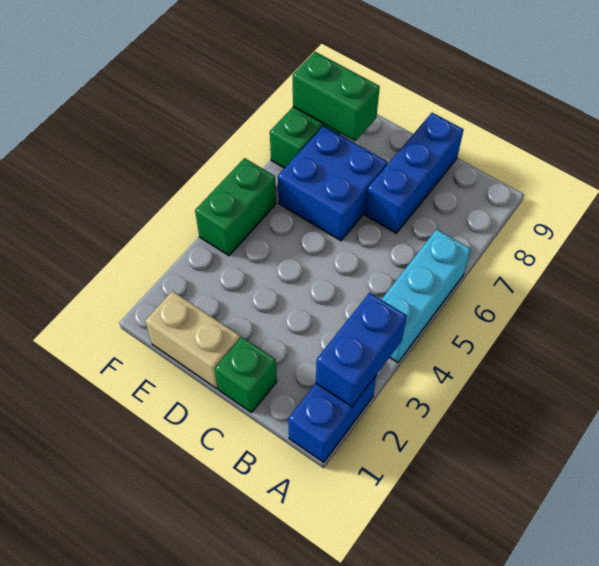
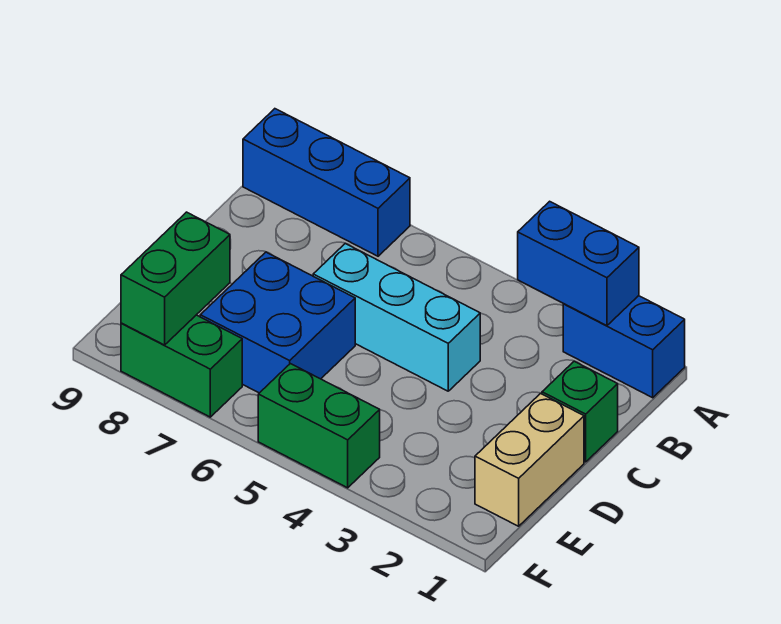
cyan 1x3 brick [381,229,471,362] -> cyan 1x3 brick moved to [313,243,480,391]
blue 1x3 brick [365,113,464,233] -> blue 1x3 brick moved to [243,109,410,256]

